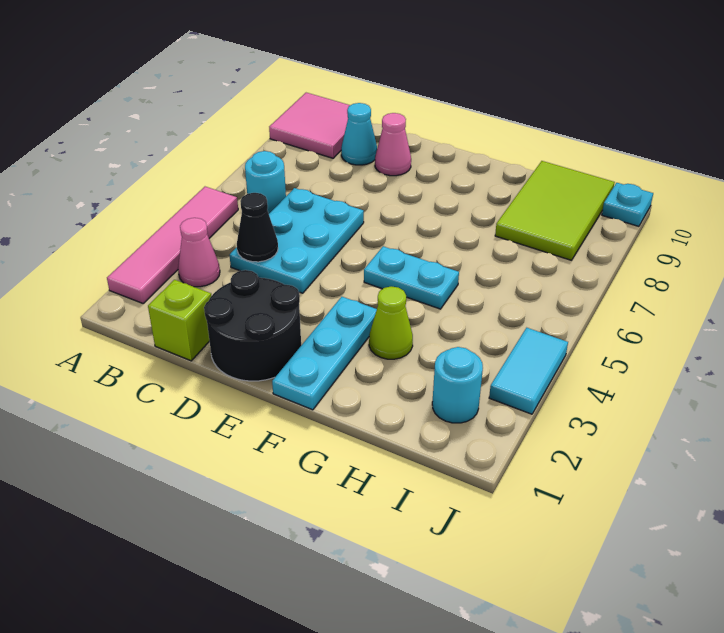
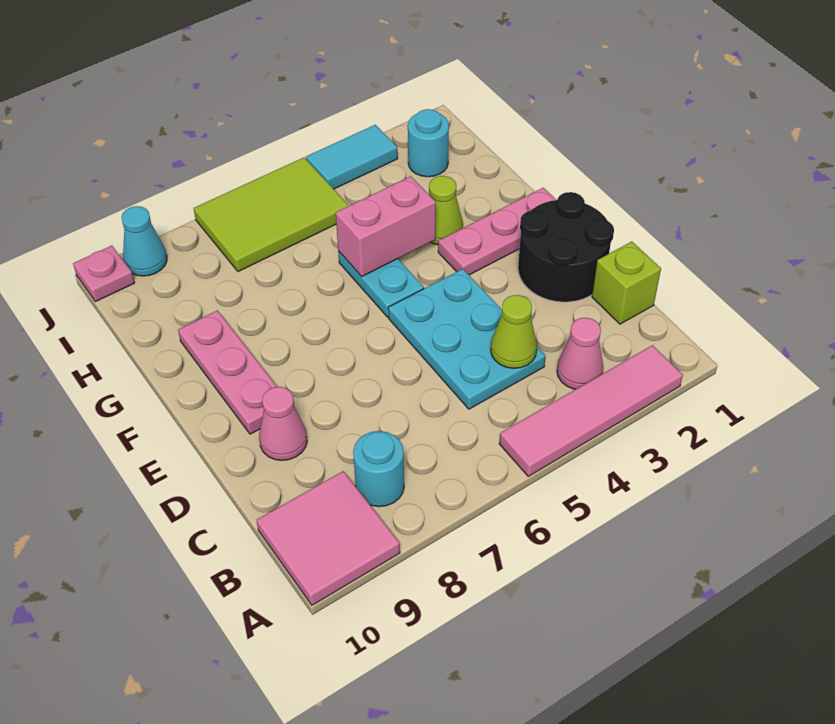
cyan 1x1 round brick [245,151,286,213] -> cyan 1x1 round brick moved to [353,431,404,507]
cyan 2x3 plate [230,188,364,293] -> cyan 2x3 plate turned to [388,269,546,409]
black 1x1 cone [237,193,278,262] -> lime 1x1 cone [491,295,537,368]
cyan 1x1 cone [341,103,377,165] -> cyan 1x1 cone moved to [121,206,167,276]
none -> pink 1x3 plate [178,310,277,434]
cyan 1x3 plate [272,297,377,410] -> pink 1x3 plate [438,188,556,275]
none -> pink 1x2 brick [336,176,436,276]
lime 2x3 tile [495,161,615,260] -> lime 2x3 tile moved to [194,158,349,272]
cyan 1x1 plate [602,183,653,226] -> pink 1x1 plate [73,246,134,302]

